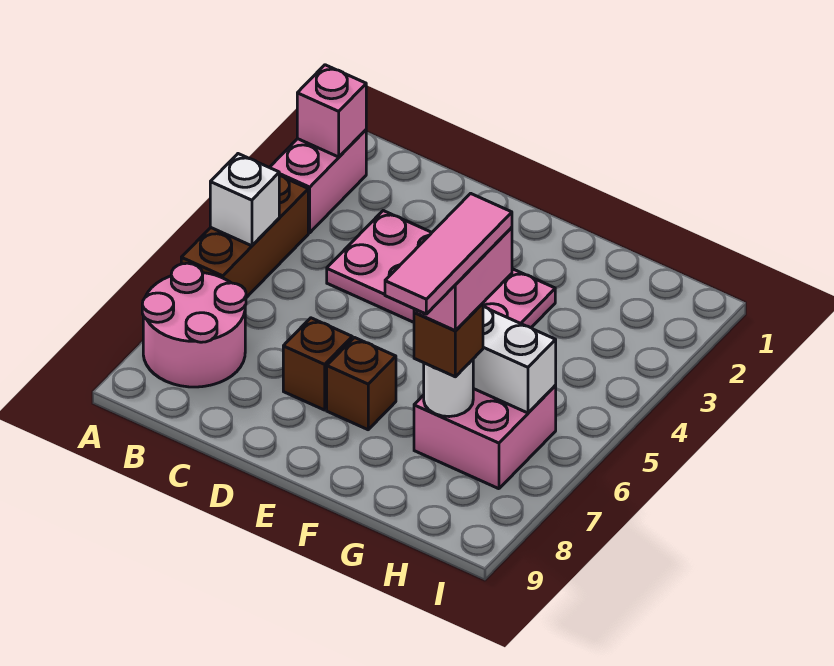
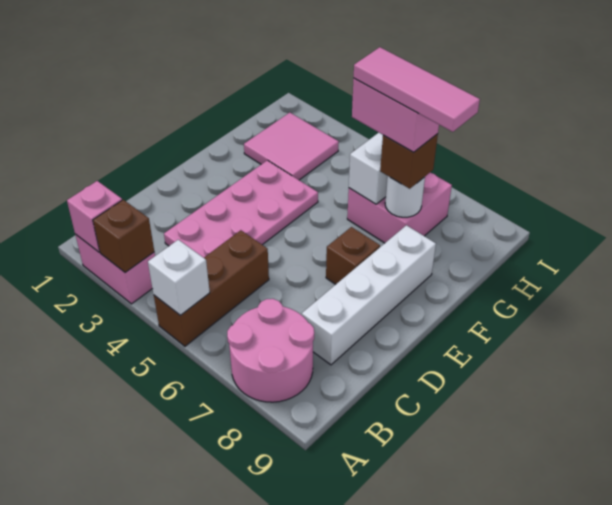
brown 1x3 brick [181,175,308,298] -> brown 1x3 brick turned to [154,230,269,346]
none -> white 1x4 brick [302,225,436,365]
brown 1x1 brick [283,318,352,410] -> brown 1x1 brick moved to [93,200,154,273]
none -> pink 2x2 tile [244,113,339,180]

